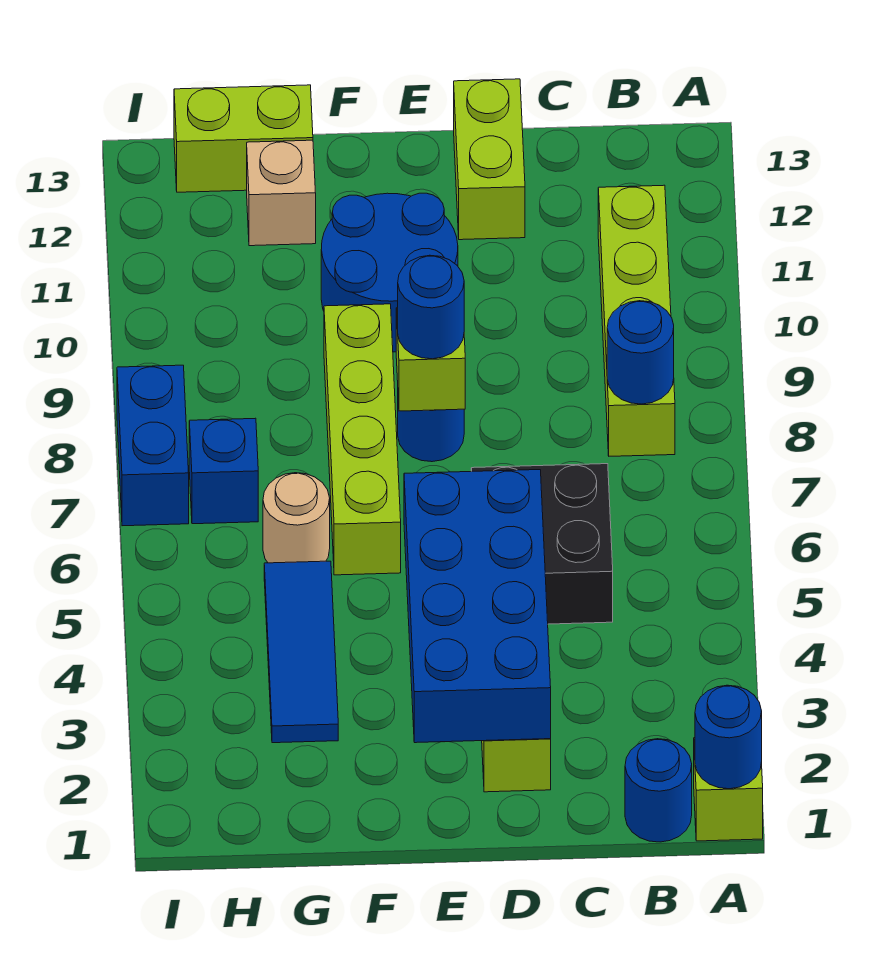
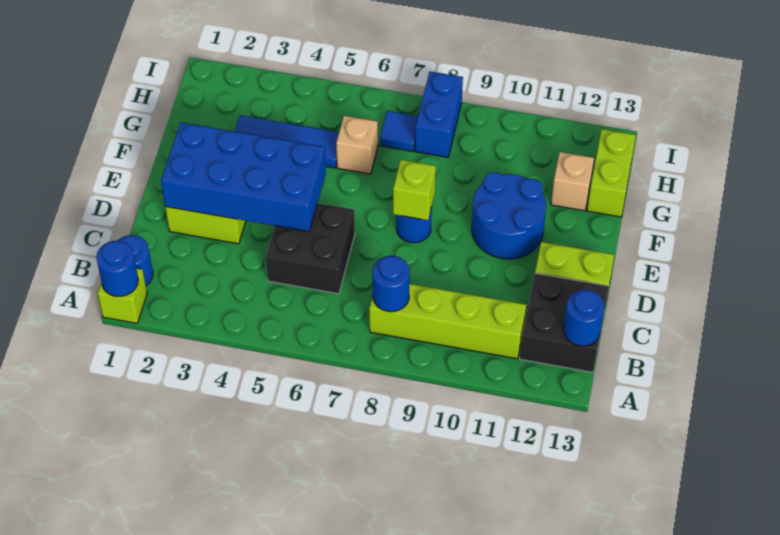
none -> black 2x2 brick [520,273,609,372]
blue 1x1 round brick [398,255,464,359] -> blue 1x1 round brick moved to [564,290,604,346]
lime 1x4 brick [324,304,401,575] -> none
tan 1x1 round brick [263,473,330,563] -> tan 1x1 brick [336,116,378,174]
blue 1x1 brick [189,418,258,524] -> blue 1x1 tile [380,111,418,151]
blue 1x2 brick [117,365,189,526] -> blue 1x2 brick turned to [415,72,463,157]

